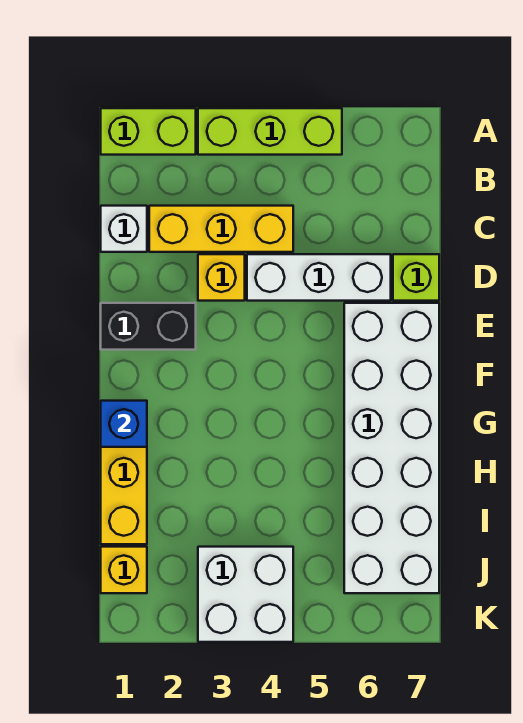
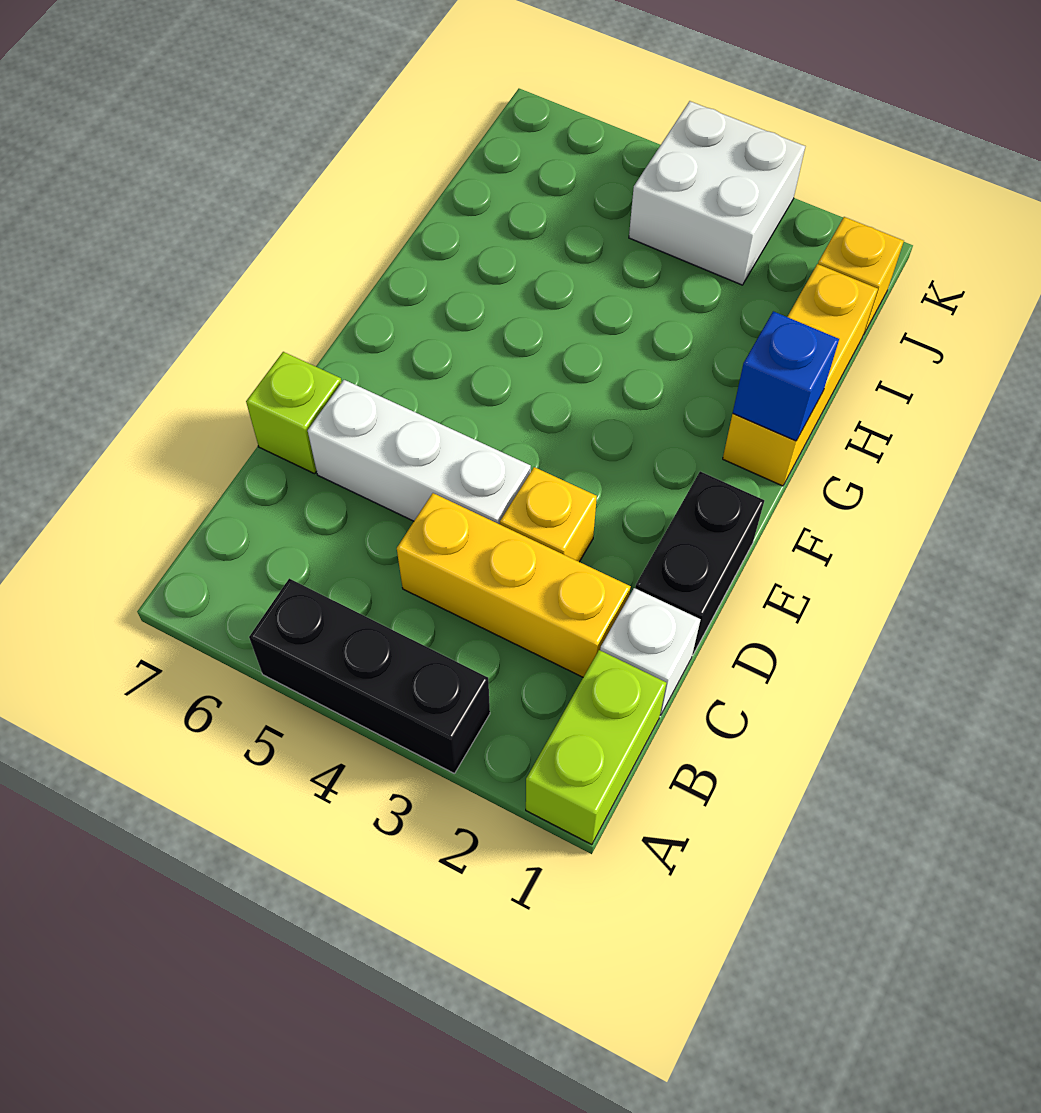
lime 1x2 brick [101,108,196,155] -> lime 1x2 brick turned to [526,650,666,845]
lime 1x3 brick [198,108,342,155] -> black 1x3 brick [249,579,490,773]
black 1x2 brick [101,303,196,350] -> black 1x2 brick turned to [635,471,764,654]
white 2x6 brick [344,303,439,593] -> none

